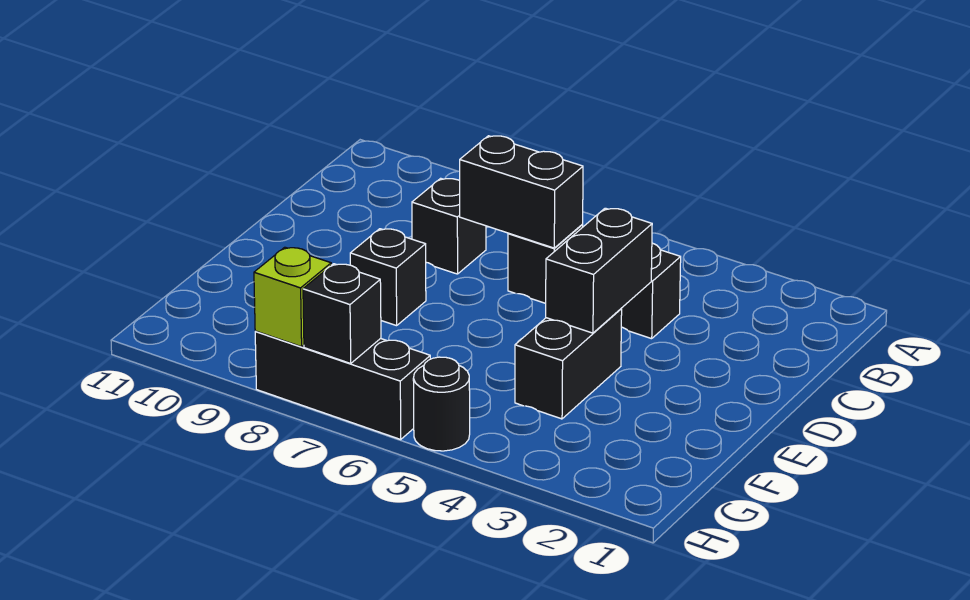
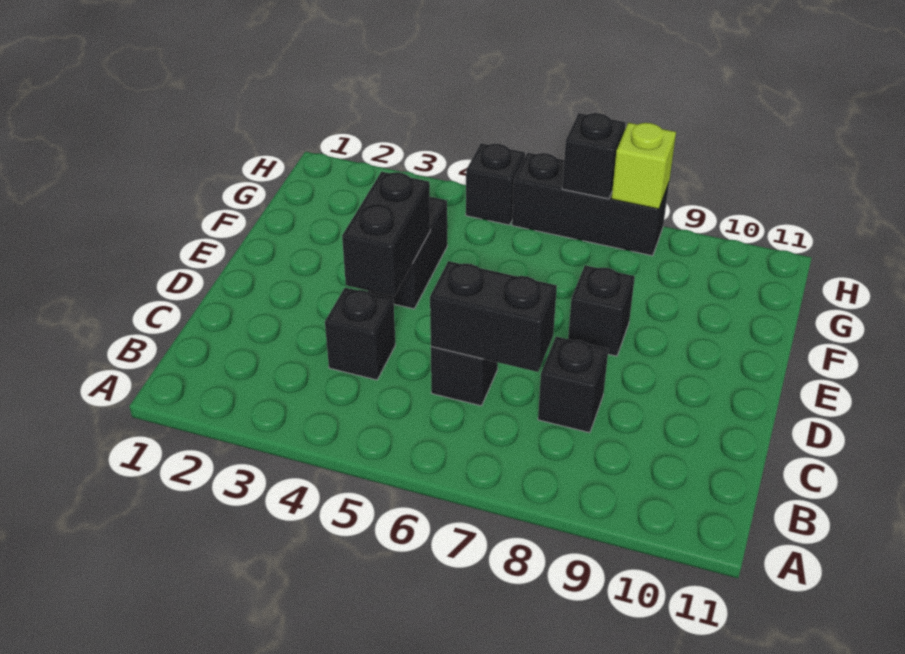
black 1x1 round brick [413,357,470,451] -> black 1x1 brick [466,143,525,225]

